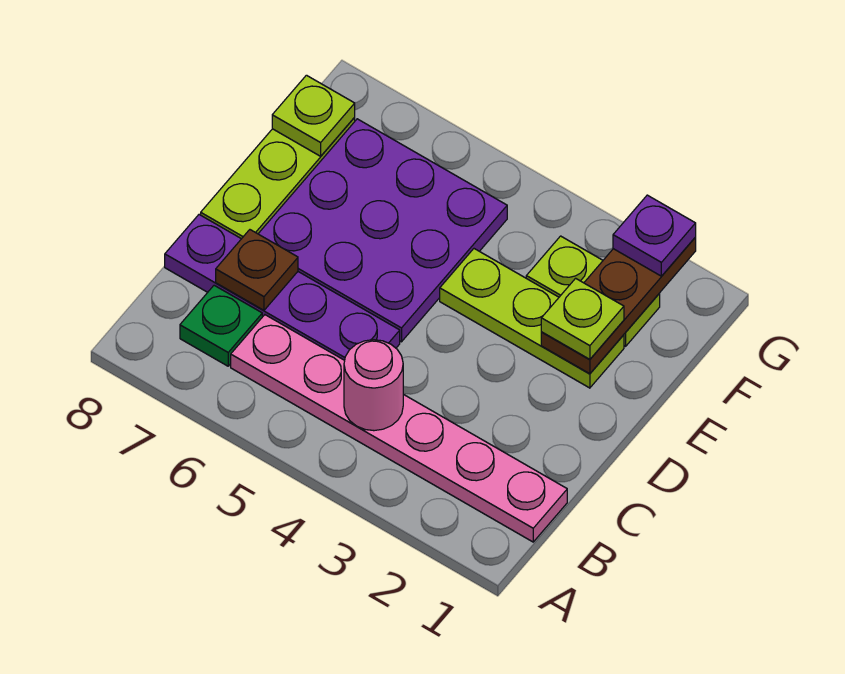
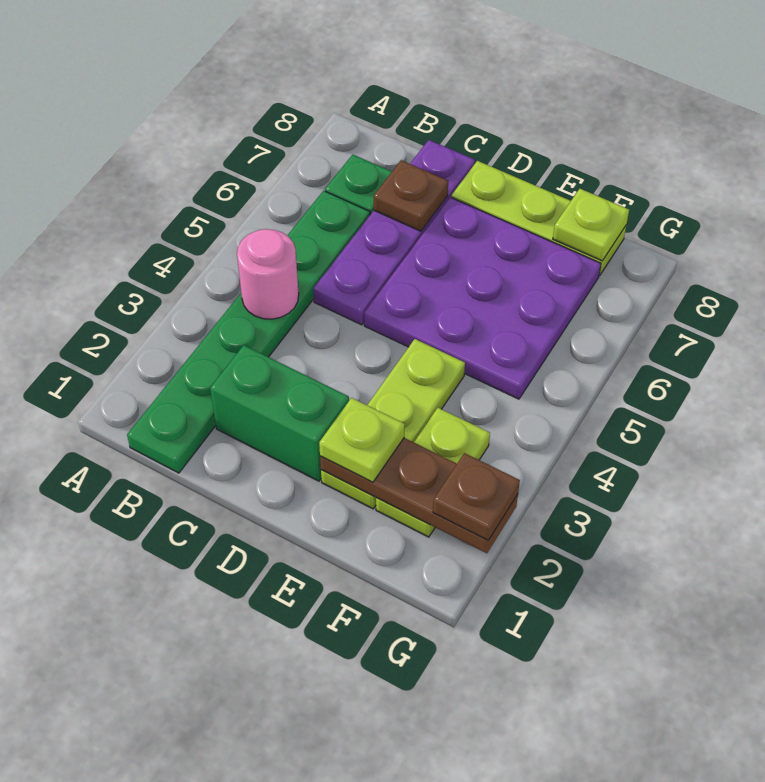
pink 1x6 plate [231,315,567,542] -> green 1x6 plate [127,191,370,473]
none -> green 1x2 brick [210,345,349,481]
purple 1x1 plate [613,195,696,276] -> brown 1x1 plate [433,453,520,540]

